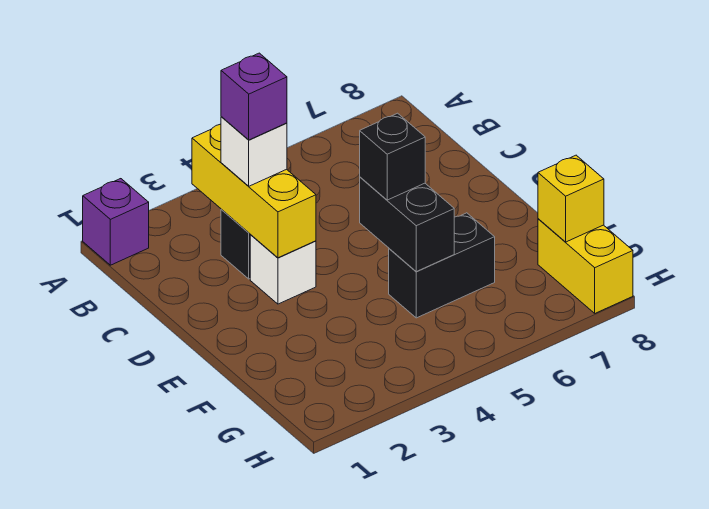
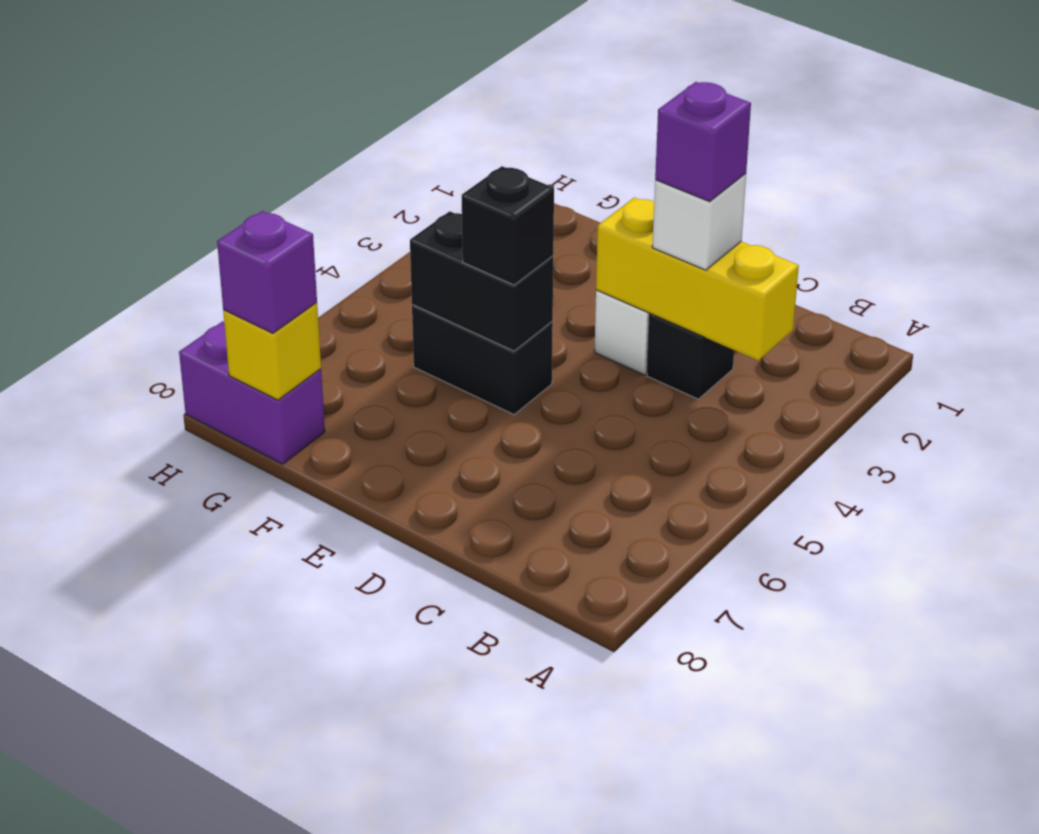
purple 1x1 brick [83,179,149,265] -> purple 1x1 brick moved to [217,211,317,333]
black 1x2 brick [389,213,495,318] -> black 1x2 brick turned to [412,305,553,415]
yellow 1x2 brick [538,219,633,313] -> purple 1x2 brick [179,321,325,464]

